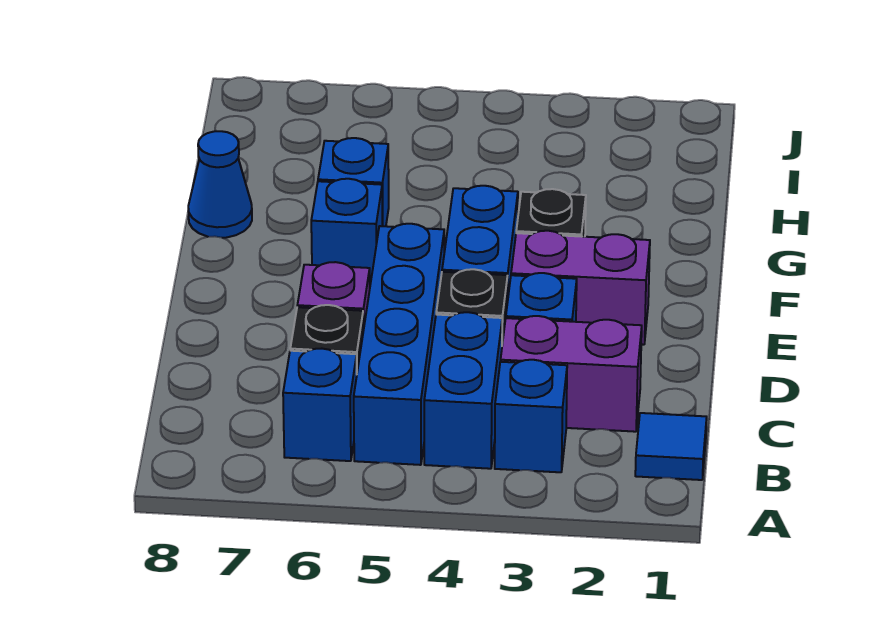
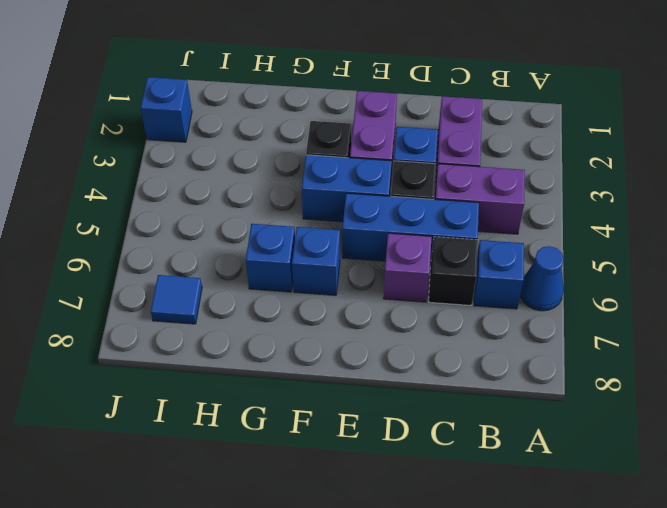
blue 1x1 tile [635,413,707,480] -> blue 1x1 tile moved to [151,275,202,324]
blue 1x1 brick [495,360,567,472] -> blue 1x1 brick moved to [141,77,192,142]
blue 1x2 brick [424,312,502,469] -> purple 1x2 brick [435,164,525,234]
blue 1x4 brick [354,224,444,465] -> blue 1x3 brick [342,193,479,265]
blue 1x1 cone [188,131,252,238] -> blue 1x1 cone moved to [520,246,564,311]

